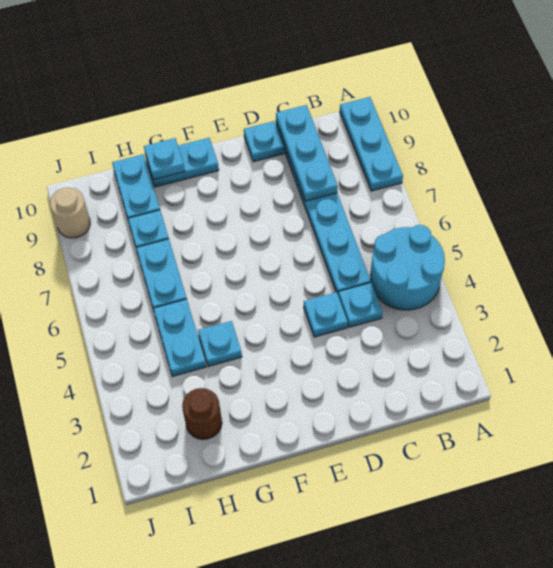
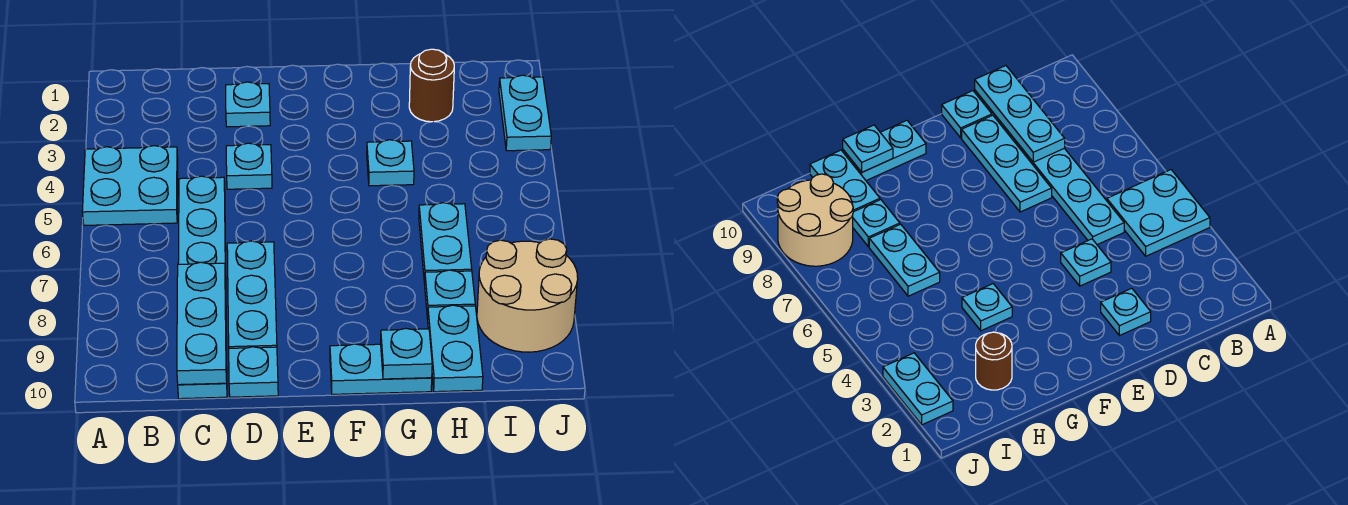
cyan 2x2 round brick [370,225,445,310] -> cyan 2x2 plate [82,146,178,225]
cyan 1x3 plate [340,97,403,191] -> cyan 1x3 plate moved to [227,241,277,348]
cyan 1x1 plate [338,283,383,327] -> cyan 1x1 plate moved to [226,82,270,127]
cyan 1x2 plate [153,299,206,377] -> cyan 1x2 plate moved to [499,75,551,151]
tan 1x1 round brick [50,188,90,238] -> tan 2x2 round brick [477,239,578,352]

